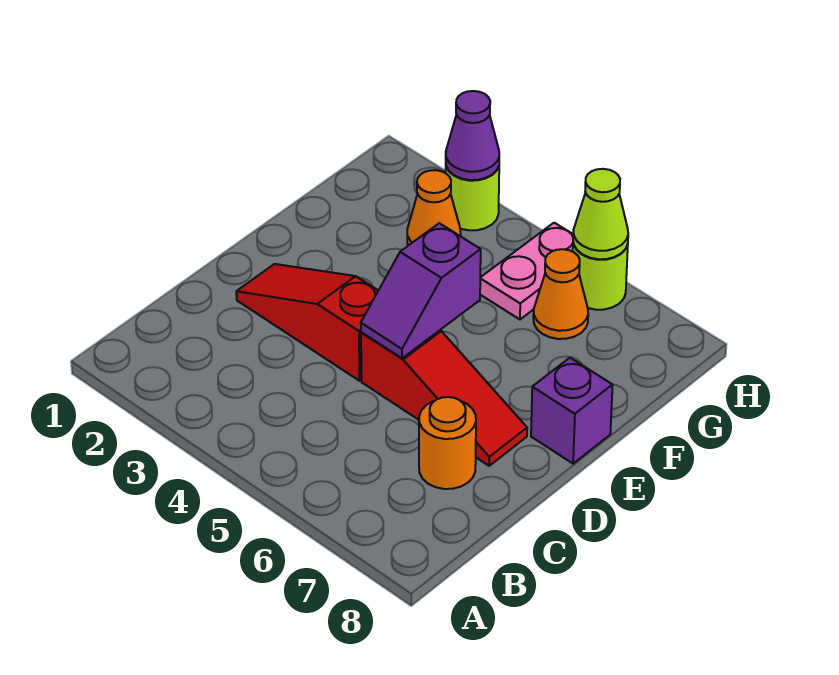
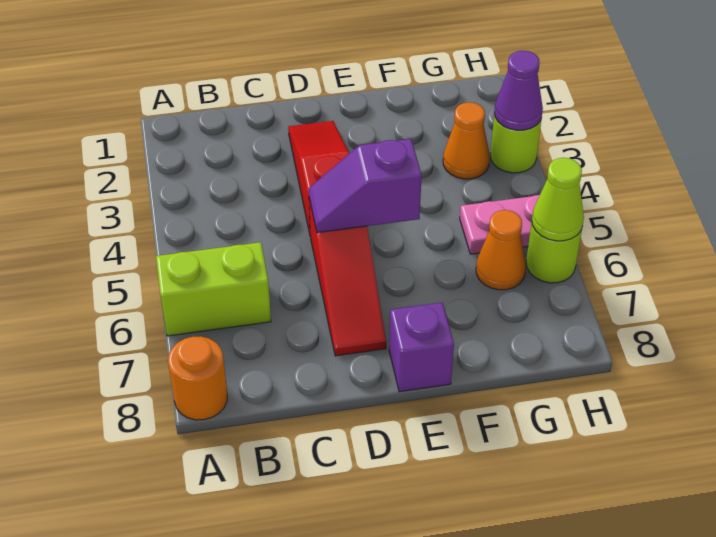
none -> lime 1x2 brick [156,242,271,336]
orange 1x1 round brick [419,397,476,489] -> orange 1x1 round brick moved to [168,336,227,420]

